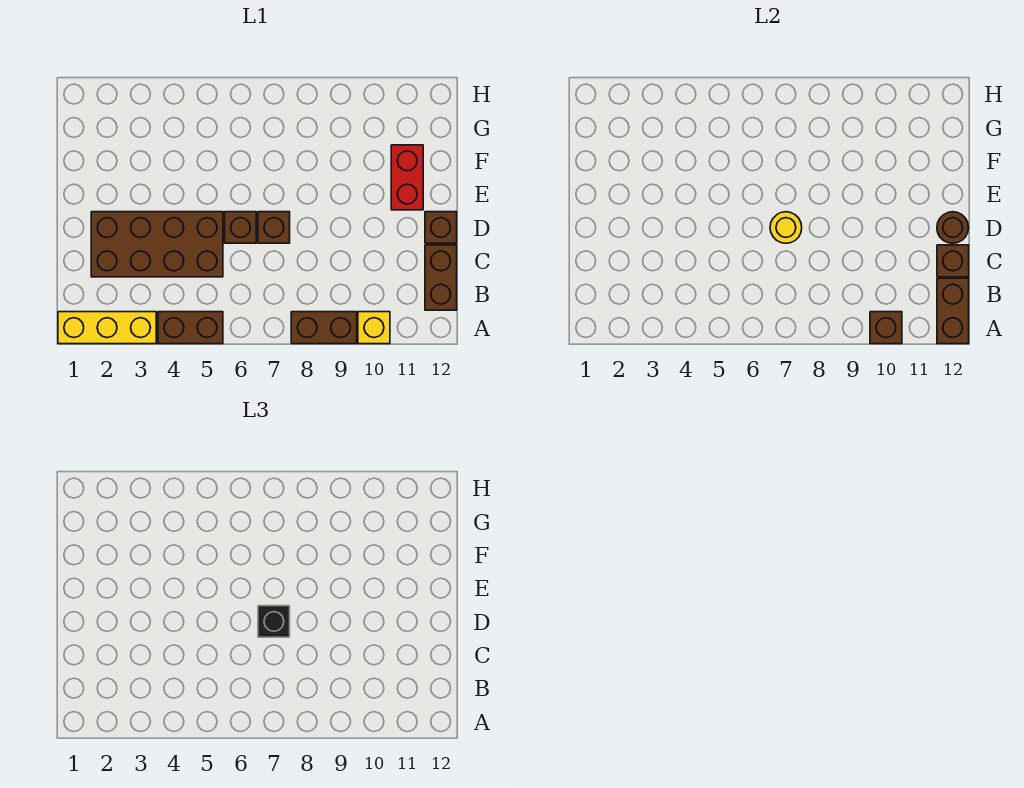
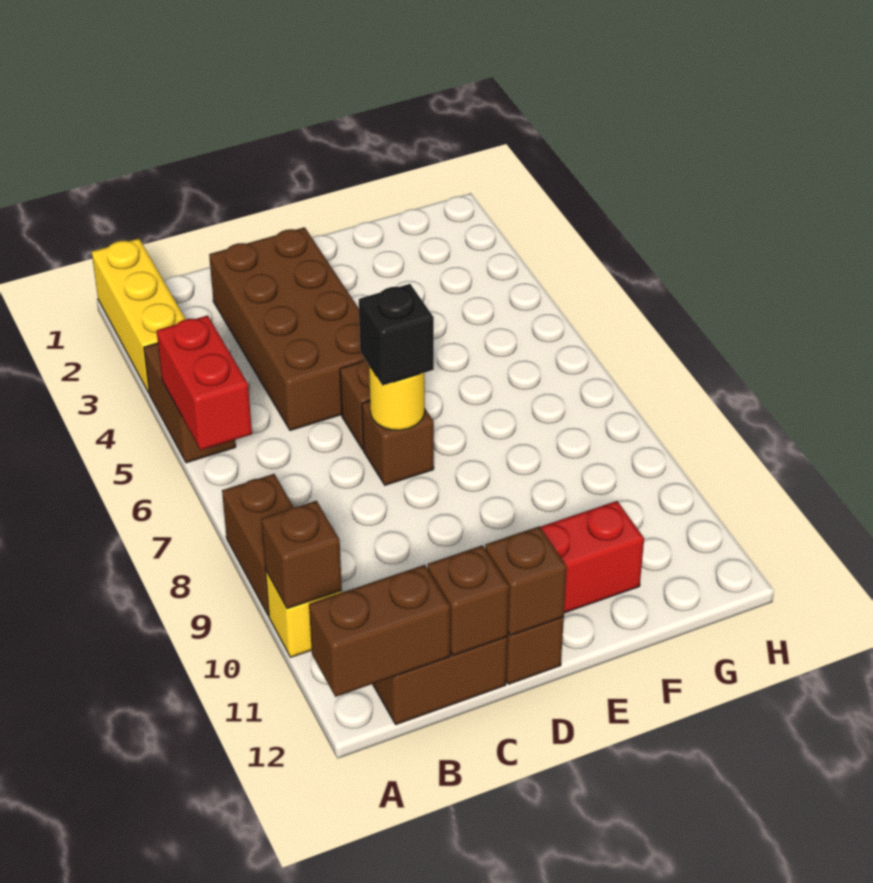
none -> red 1x2 brick [157,315,252,450]
brown 1x1 round brick [937,212,969,243] -> brown 1x1 brick [485,526,567,635]

